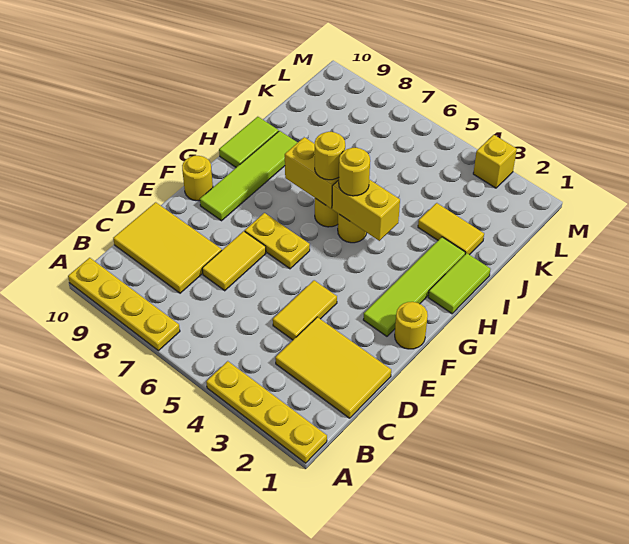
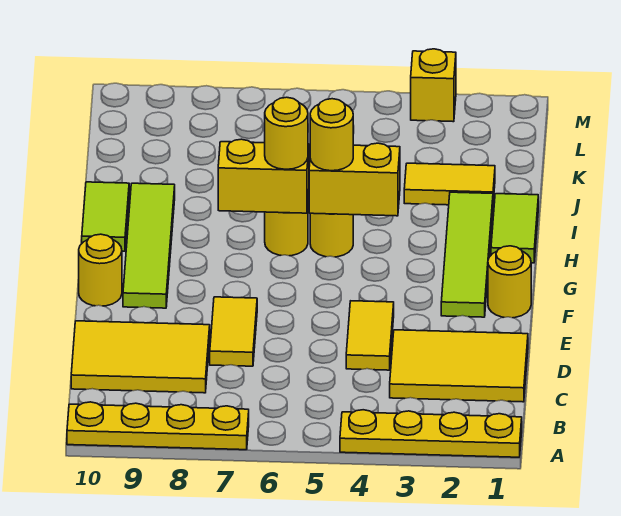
yellow 1x2 plate [245,213,310,269] -> none

